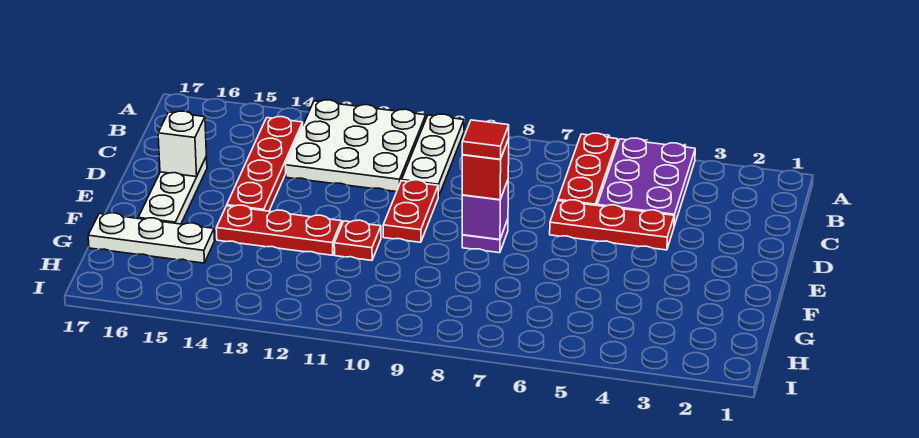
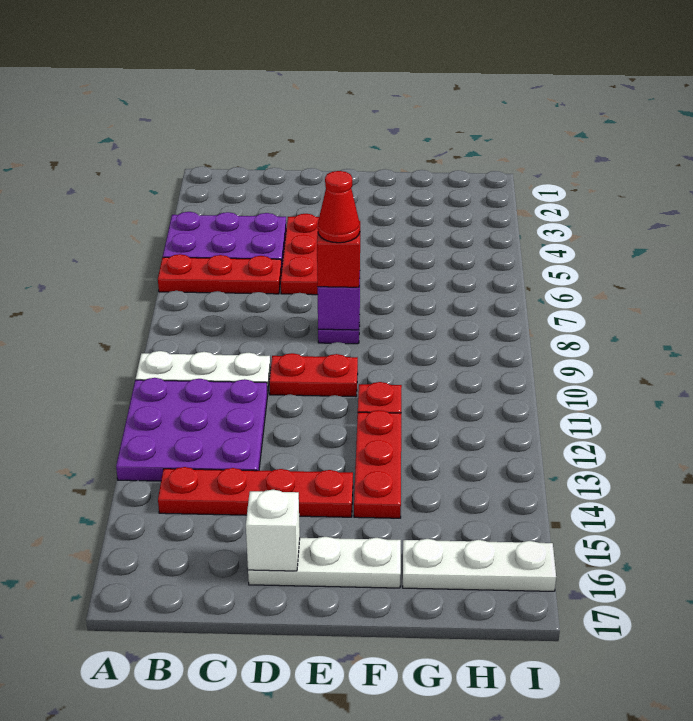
white 3x3 plate [286,100,426,192] -> purple 3x3 plate [116,378,268,481]
red 1x1 tile [462,120,509,159] -> red 1x1 cone [318,171,360,243]
white 1x3 plate [88,213,215,263] -> white 1x3 plate turned to [403,539,556,591]

